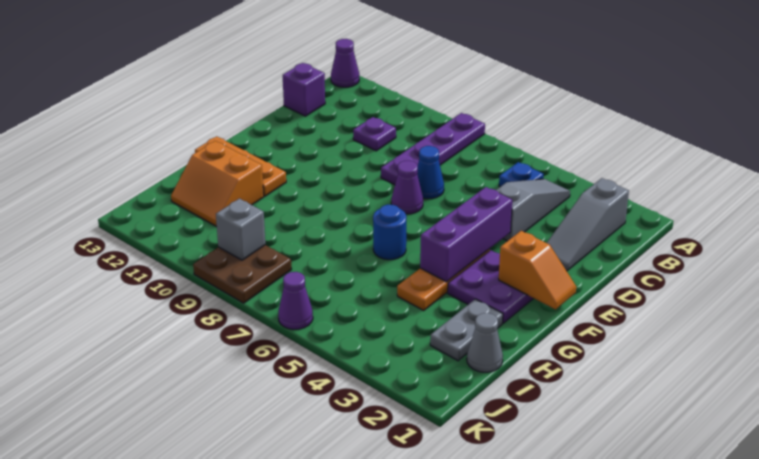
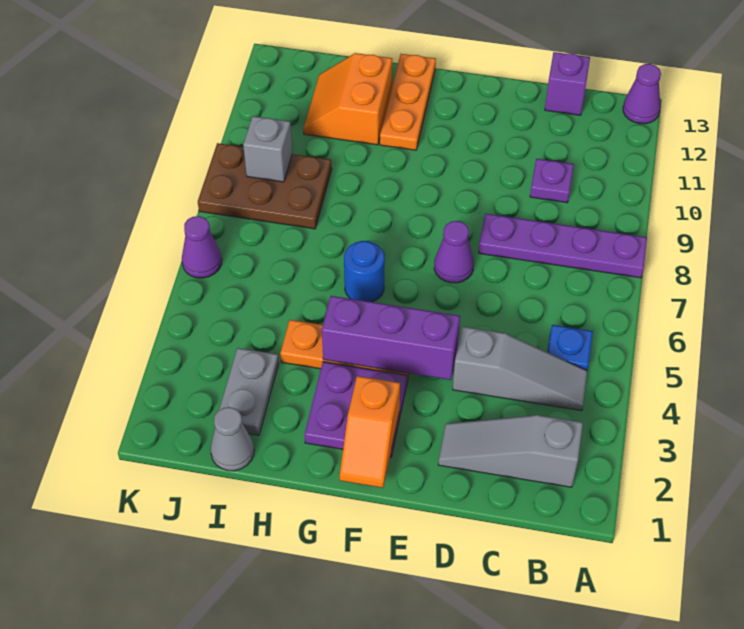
blue 1x1 cone [417,146,444,199] -> none
grey 1x2 plate [430,299,503,361] -> grey 1x2 plate turned to [219,348,279,435]
brown 2x2 plate [193,245,292,303] -> brown 2x3 plate [198,143,332,229]

